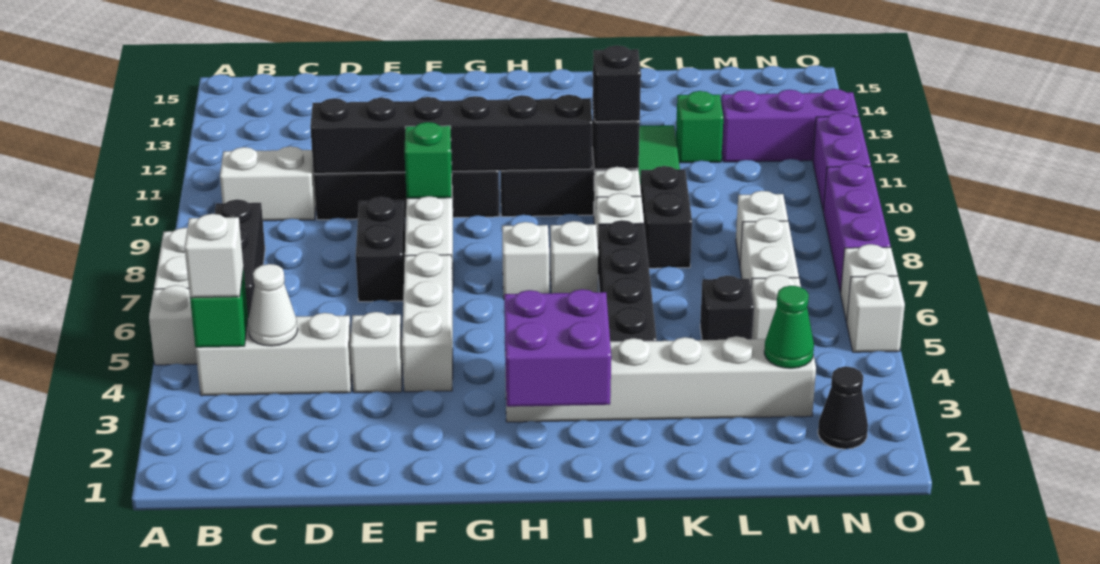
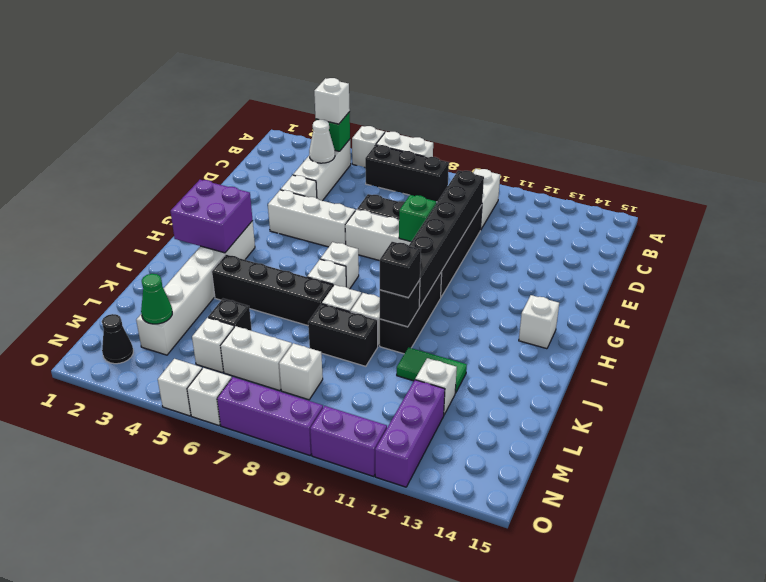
none -> white 1x1 brick [519,295,559,349]
green 1x1 brick [676,91,723,163] -> white 1x1 brick [415,358,457,415]

